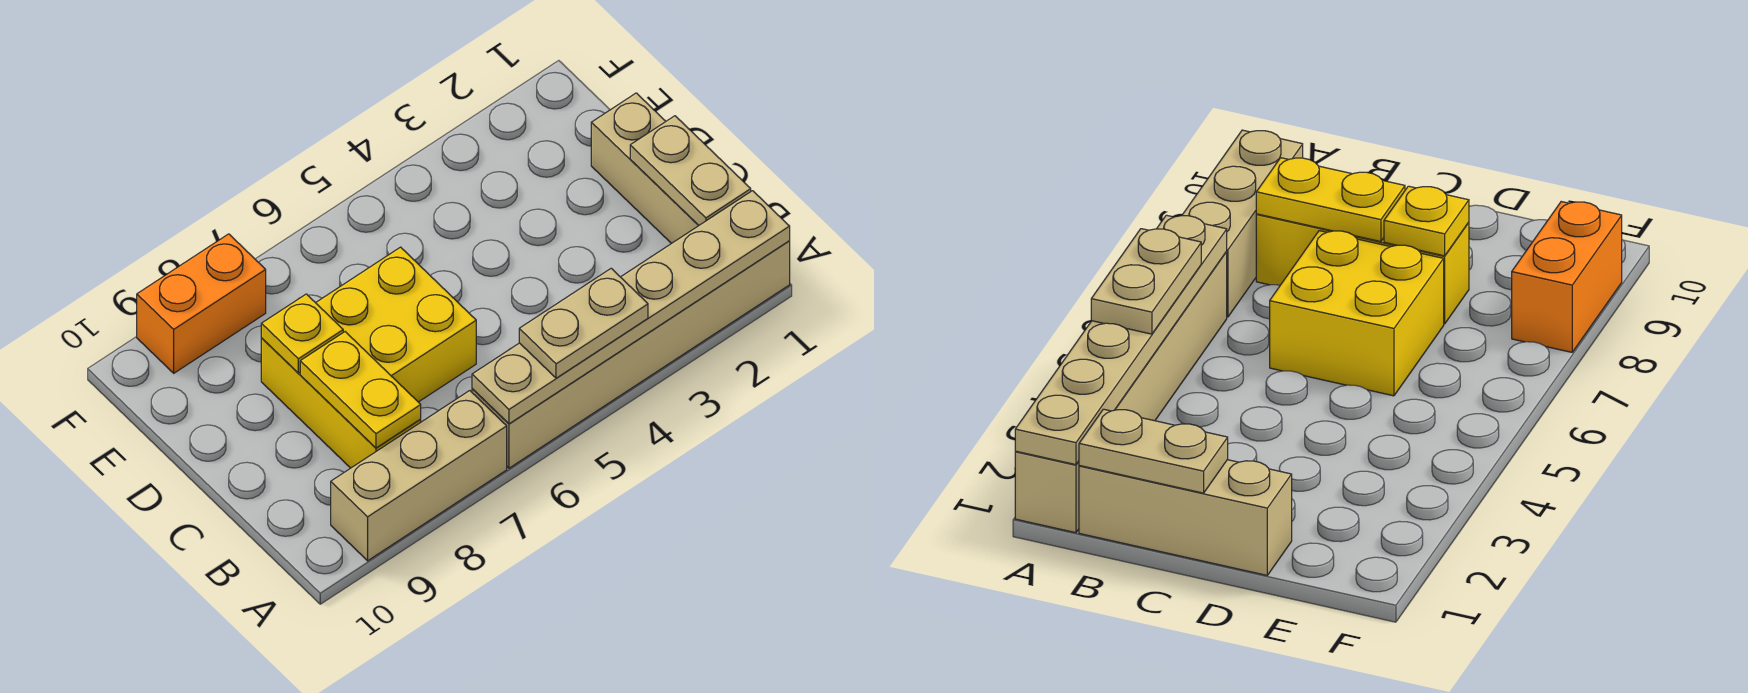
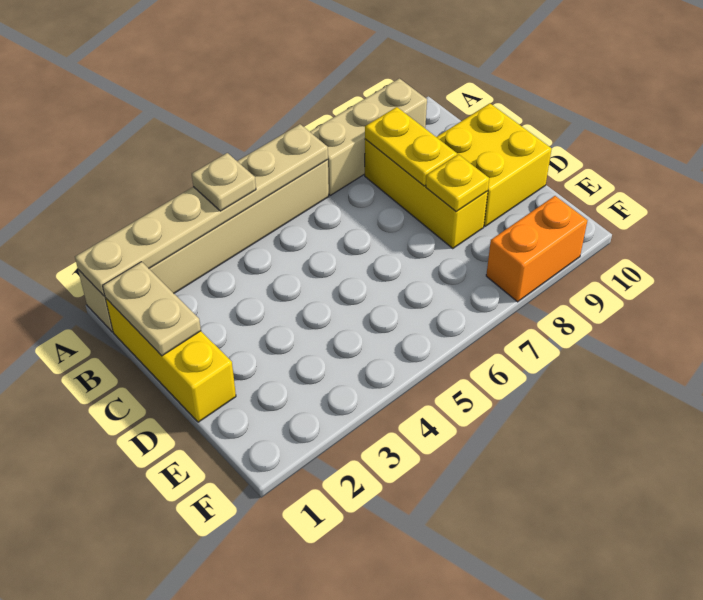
tan 1x2 plate [519,268,648,378] -> tan 1x1 plate [192,153,256,211]
tan 1x3 brick [591,93,698,244] -> yellow 1x3 brick [106,299,236,422]
yellow 2x2 brick [316,247,476,402] -> yellow 2x2 brick moved to [437,104,552,226]

